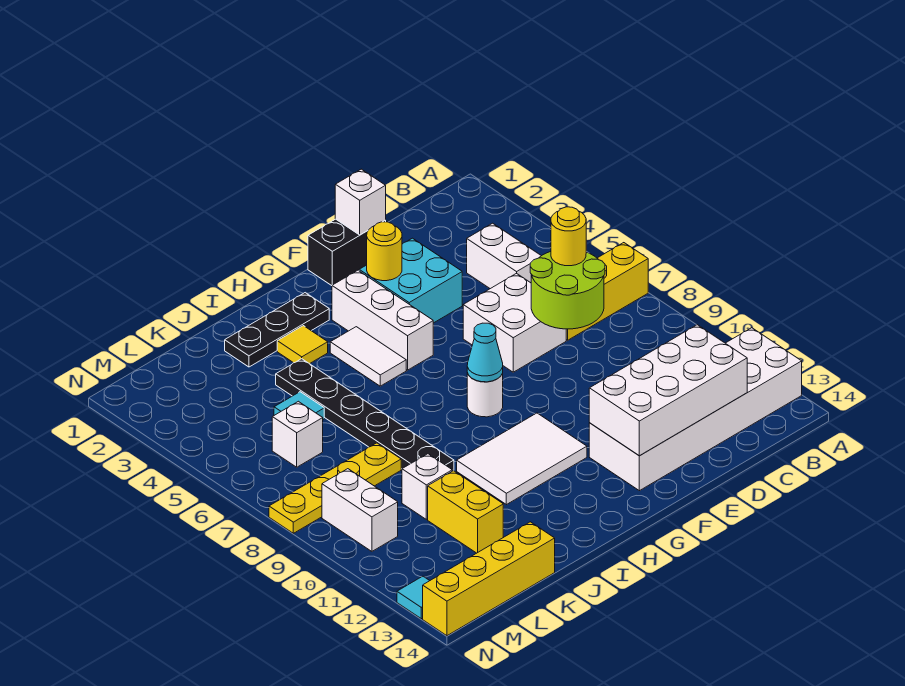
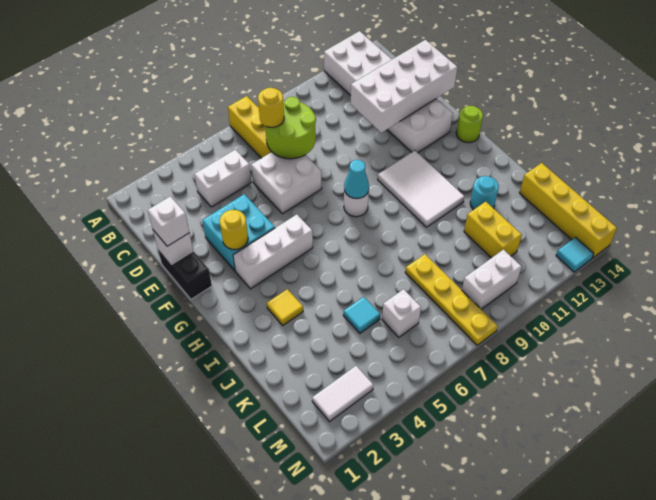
white 2x4 brick [589,325,747,456] -> white 2x4 brick turned to [350,40,458,133]
none -> lime 1x1 round brick [456,106,483,143]
black 1x3 plate [225,293,329,367] -> none
white 1x2 tile [330,327,406,386] -> white 1x2 tile moved to [312,366,373,422]
black 1x6 plate [276,359,454,471] -> none
none -> cyan 1x1 round brick [470,176,499,210]
white 1x1 brick [402,454,452,519] -> white 1x1 brick moved to [148,196,190,246]
yellow 1x2 brick [428,471,503,553] -> yellow 1x2 brick turned to [464,202,522,258]

